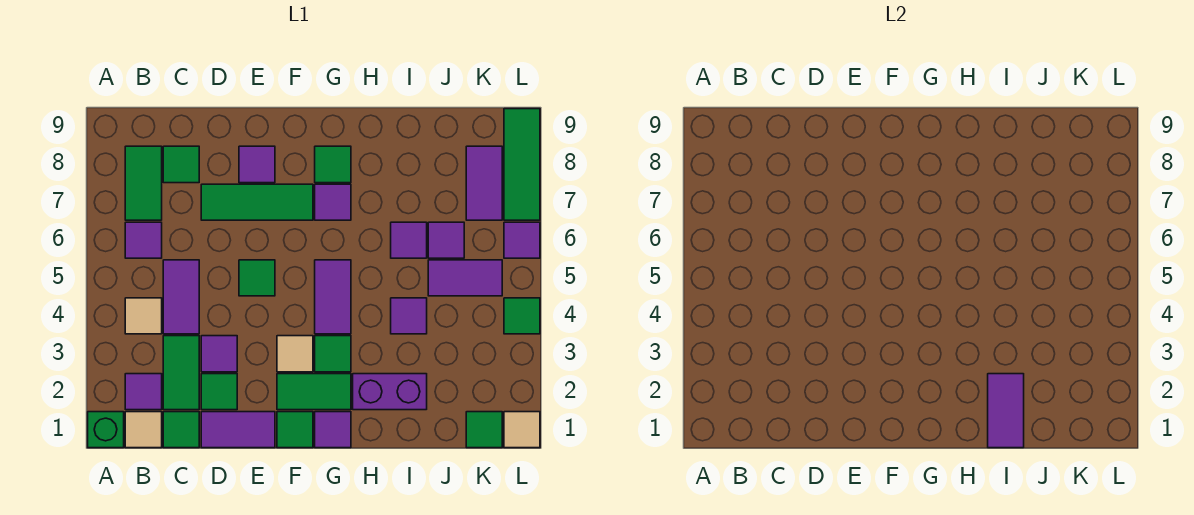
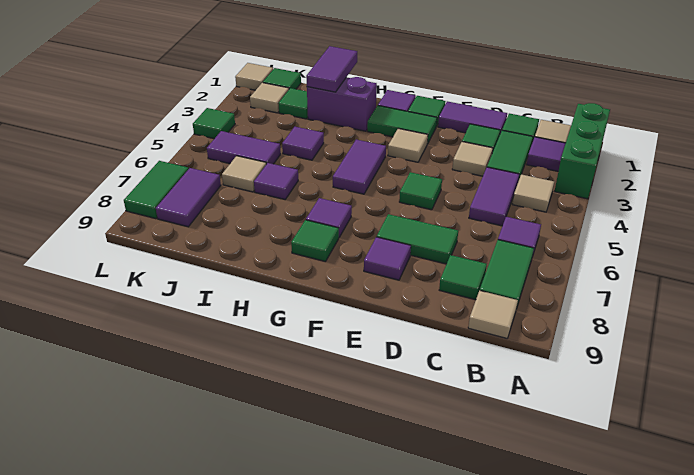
green 1x1 brick [88,412,124,448] -> green 1x3 brick [555,103,610,199]
none -> tan 1x1 tile [468,291,518,338]
purple 1x1 tile [201,336,237,372] -> tan 1x1 tile [452,142,493,176]
green 1x3 tile [201,184,313,220] -> green 1x2 tile [377,214,458,264]
green 1x1 tile [315,336,351,372] -> green 1x1 tile moved to [278,88,308,119]
purple 1x1 tile [428,222,464,258] -> tan 1x1 tile [222,156,266,192]
none -> tan 1x1 tile [250,83,289,113]
purple 1x1 tile [504,222,540,258] -> none
green 1x3 tile [504,109,540,220] -> green 1x2 tile [124,161,188,219]

